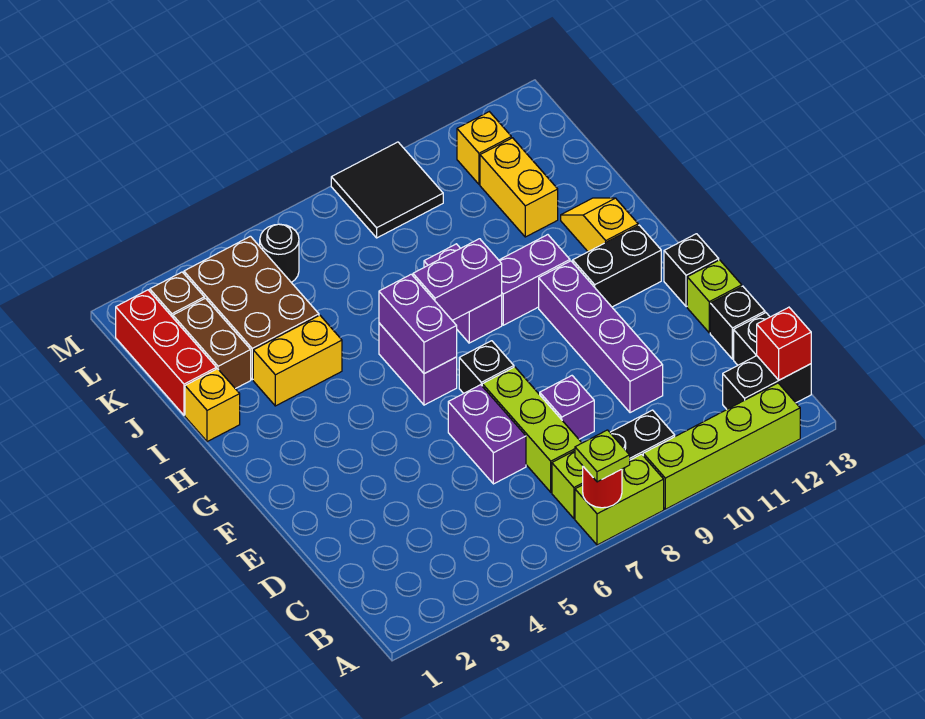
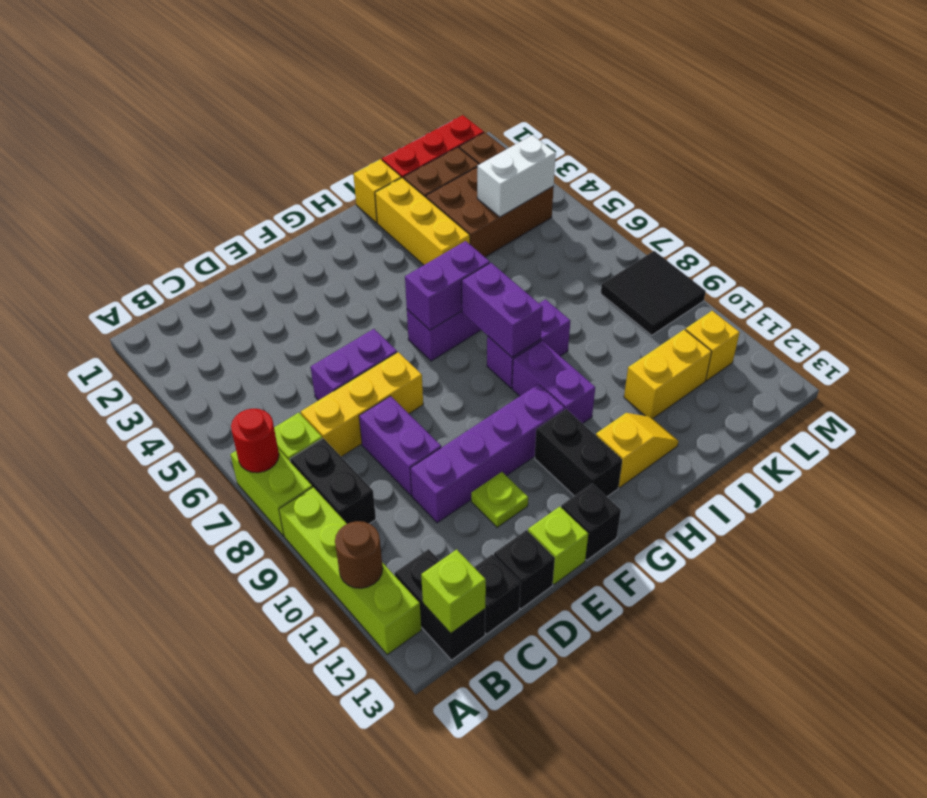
lime 1x1 plate [575,430,630,482] -> lime 1x1 plate moved to [471,472,528,528]
none -> brown 1x1 round brick [335,521,383,588]
red 1x1 brick [757,307,811,380] -> lime 1x1 brick [421,549,486,633]
lime 1x3 brick [482,367,582,492] -> yellow 1x3 brick [301,352,423,457]
purple 1x1 brick [540,376,594,439] -> purple 1x2 brick [359,396,441,496]
black 1x1 brick [459,341,514,393] -> none
yellow 1x2 brick [253,315,342,406] -> yellow 1x3 brick [375,178,470,265]
none -> white 1x2 brick [477,135,556,217]
black 1x1 round brick [260,224,299,282] -> none

